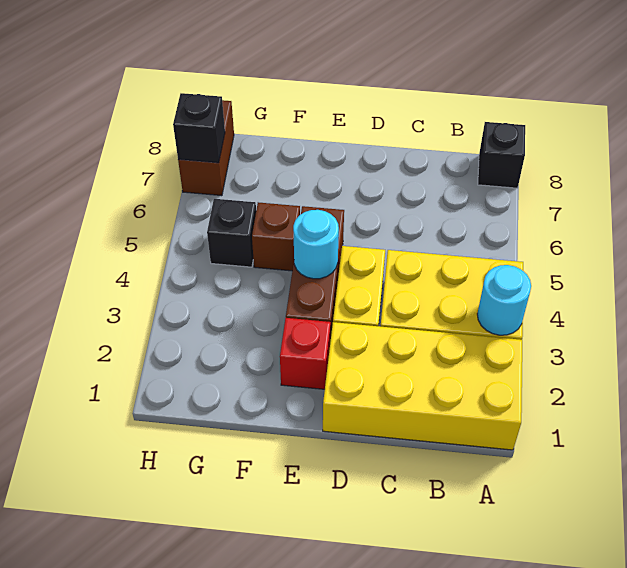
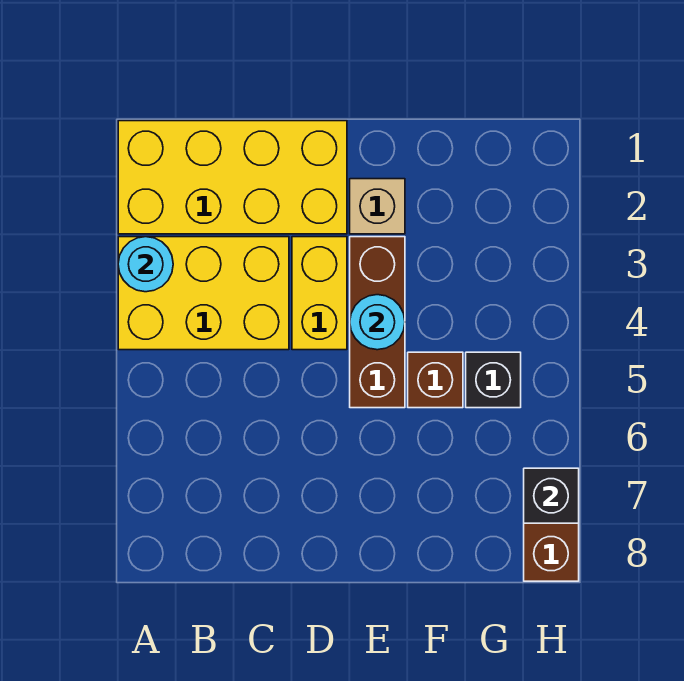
black 1x1 brick [478,122,525,188] -> none
red 1x1 brick [280,318,331,389] -> tan 1x1 brick [350,179,405,234]

